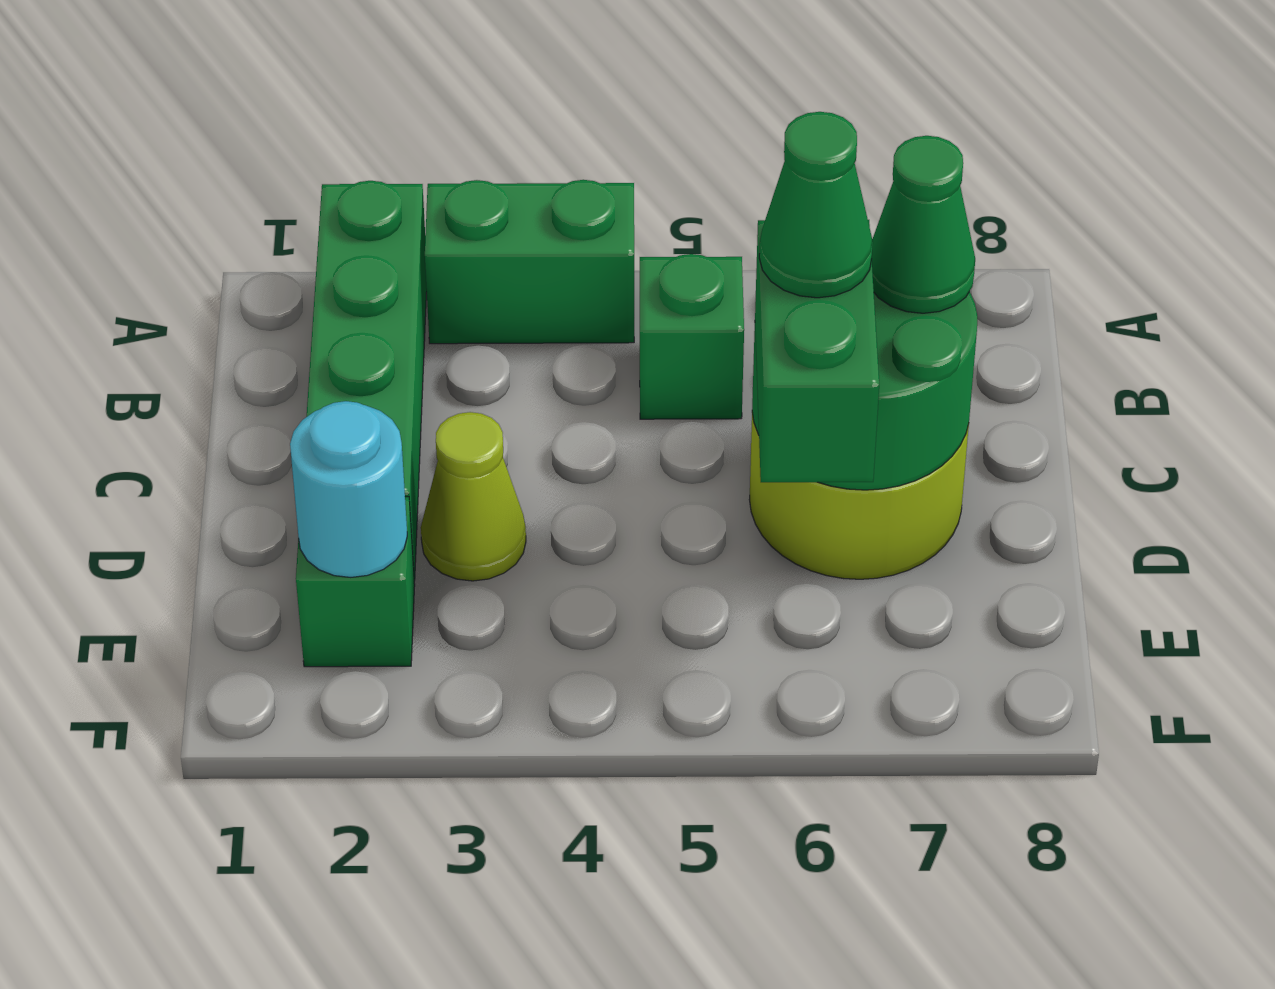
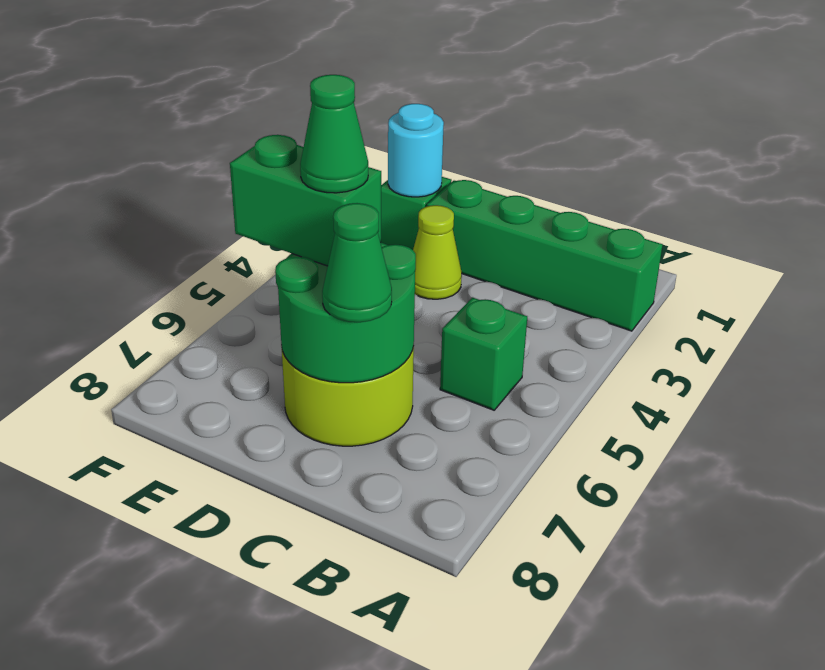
green 1x2 brick [425,180,634,344] -> none

